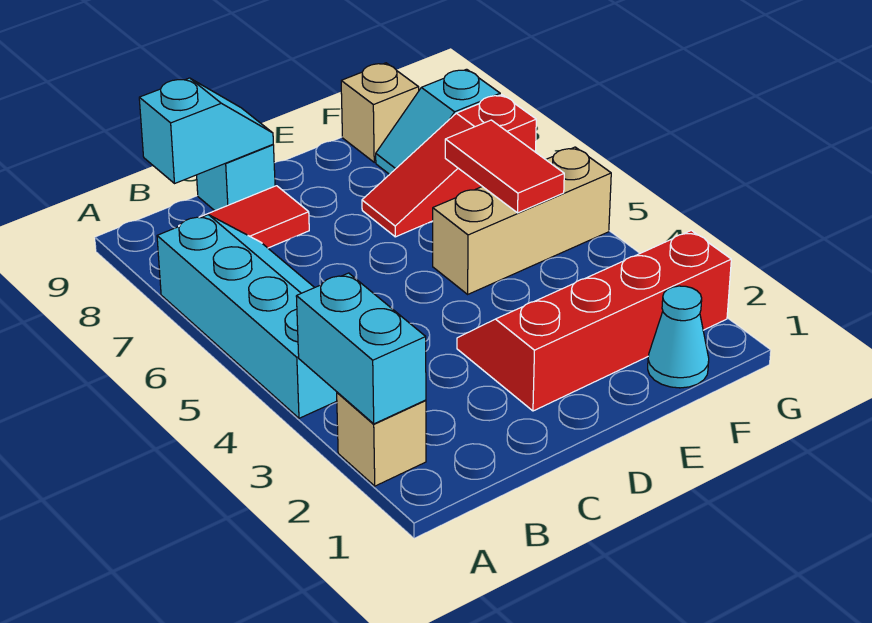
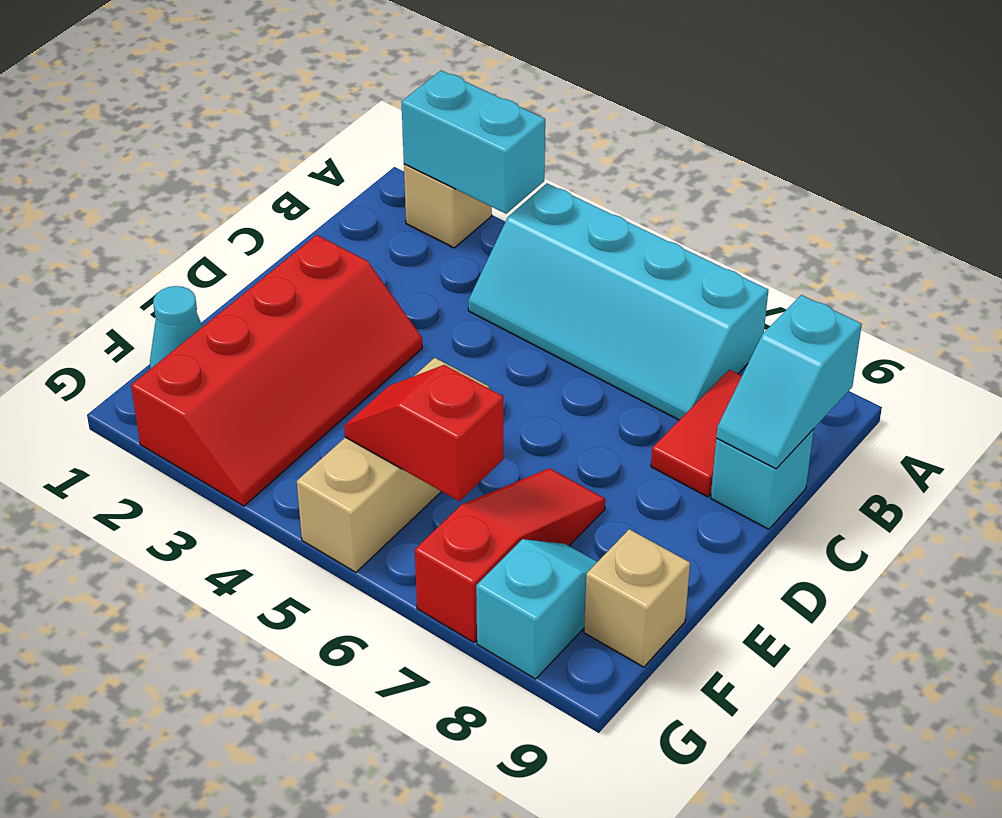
red 1x2 tile [445,120,564,213] -> red 1x2 slope [344,365,503,501]

